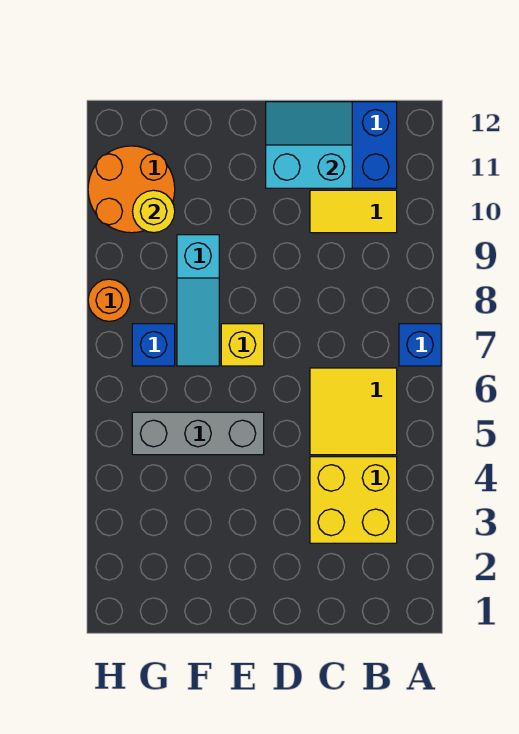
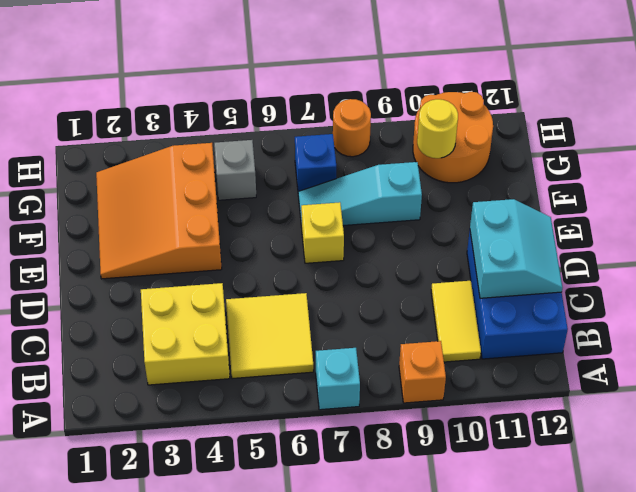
blue 1x1 brick [399,324,441,366] -> cyan 1x1 brick [316,348,360,410]
none -> orange 1x1 brick [399,341,446,403]
none -> orange 3x3 slope [96,143,222,279]
grey 1x3 brick [132,412,264,455] -> grey 1x1 brick [214,140,256,200]

